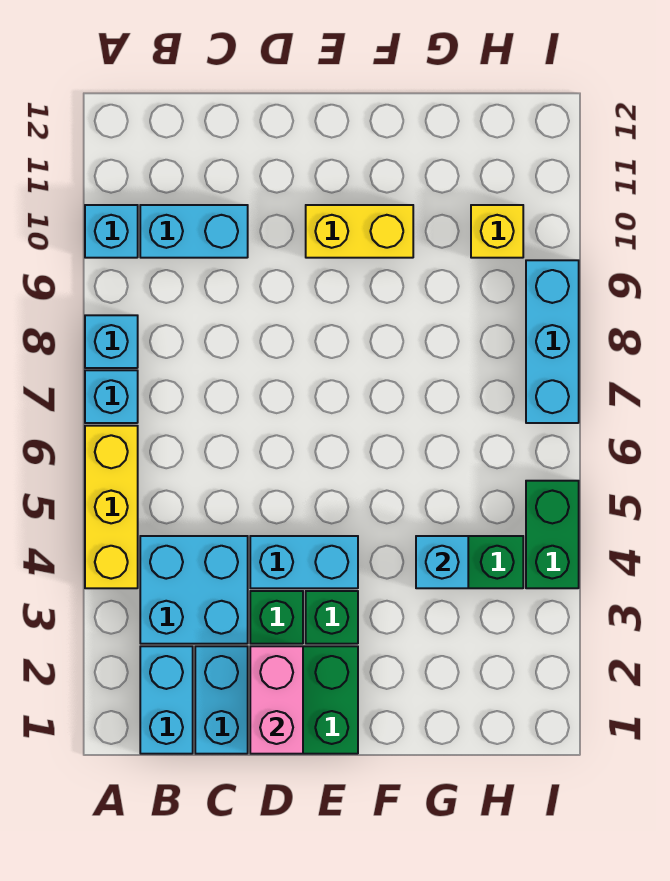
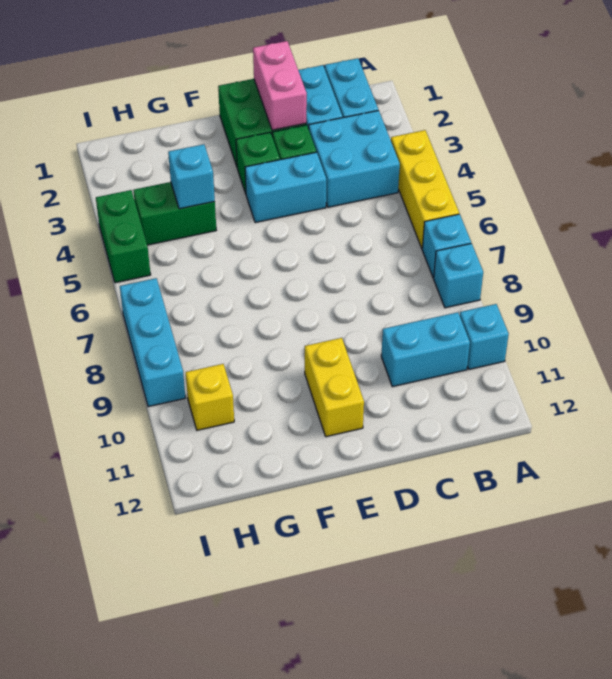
yellow 1x2 brick [306,205,413,258] -> yellow 1x2 brick turned to [305,338,364,437]

